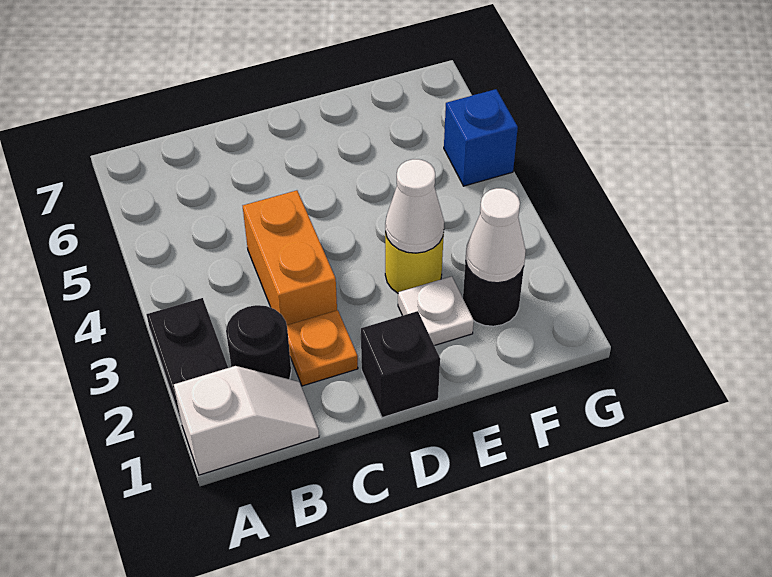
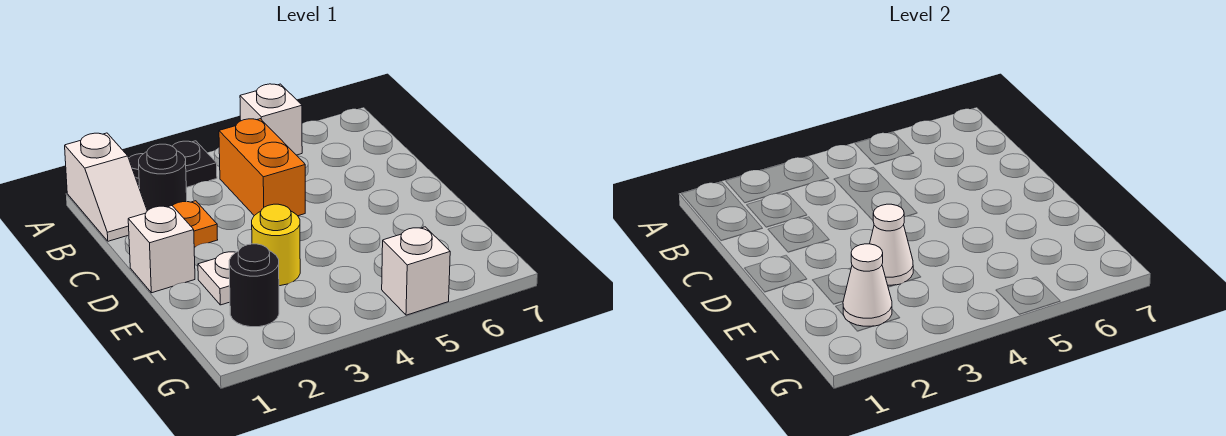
none -> white 1x1 brick [240,84,302,155]
orange 1x2 brick [243,190,337,325] -> orange 1x2 brick turned to [219,119,305,216]
black 1x1 brick [361,311,440,418] -> white 1x1 brick [128,206,195,293]
blue 1x1 brick [444,89,518,186] -> white 1x1 brick [382,227,450,315]

